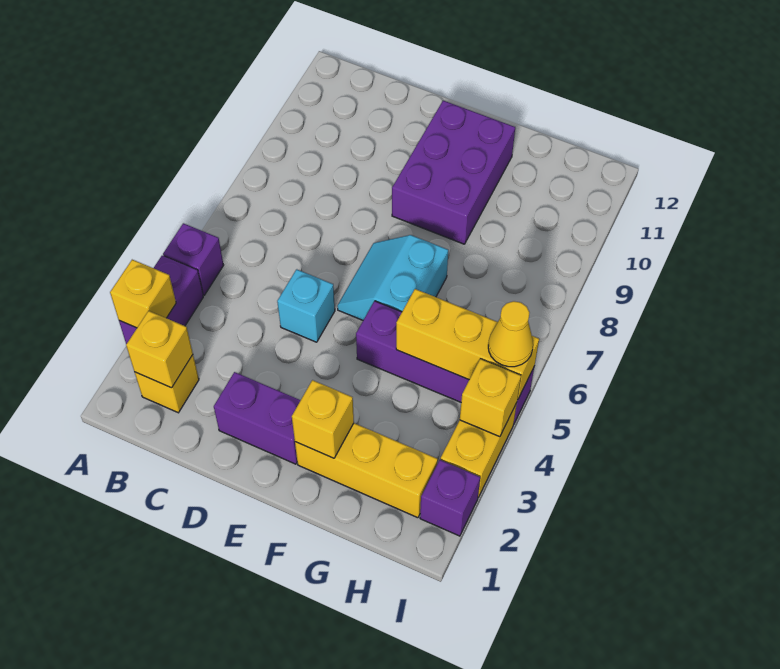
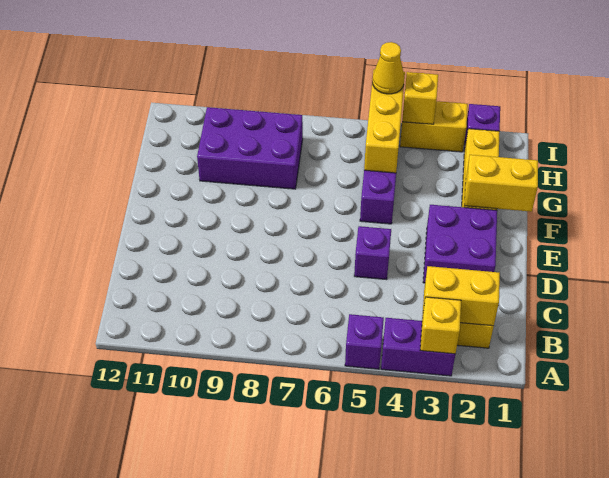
yellow 1x1 brick [126,311,193,388] -> yellow 1x2 brick [422,266,500,326]
purple 1x2 brick [214,372,301,464] -> purple 2x2 brick [423,205,497,283]
cyan 1x1 brick [277,269,335,342] -> purple 1x1 brick [354,226,391,280]
cyan 2x2 slope [337,235,448,320] -> none
purple 2x3 brick [392,101,515,244] -> purple 2x3 brick moved to [197,107,303,189]
yellow 1x1 brick [292,380,354,458] -> yellow 1x2 brick [464,155,538,212]

